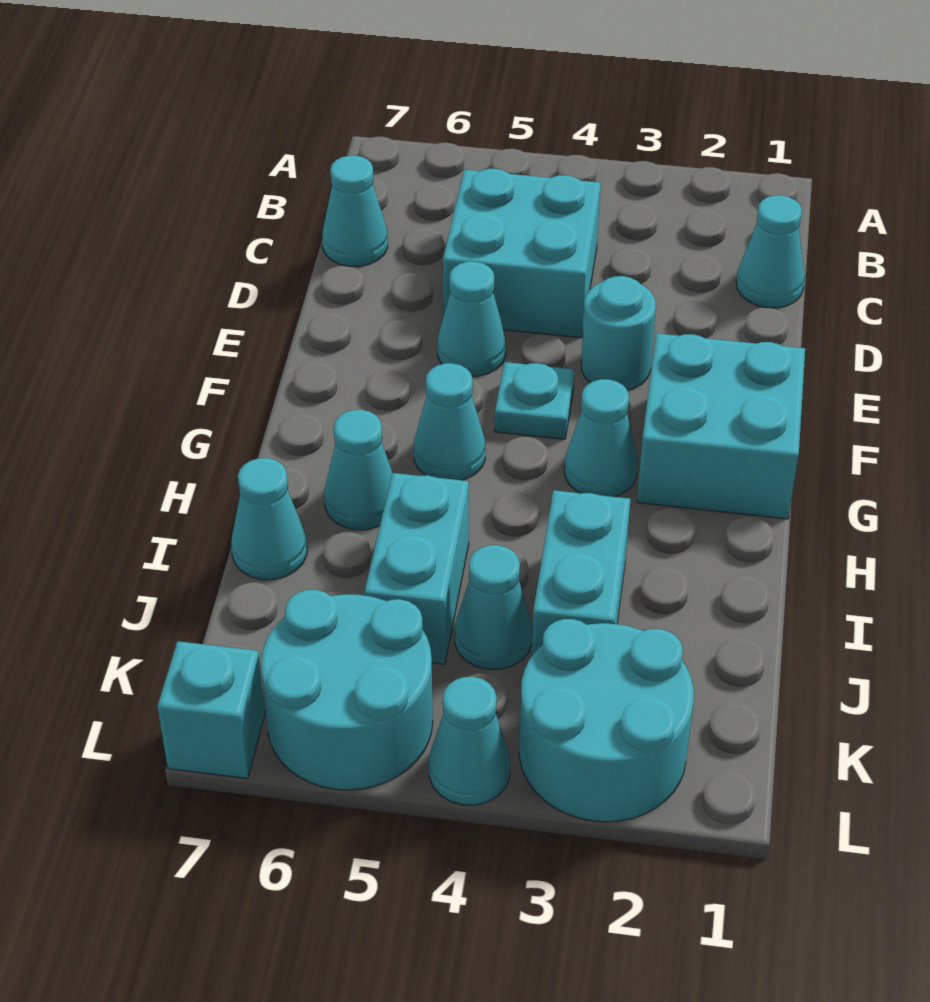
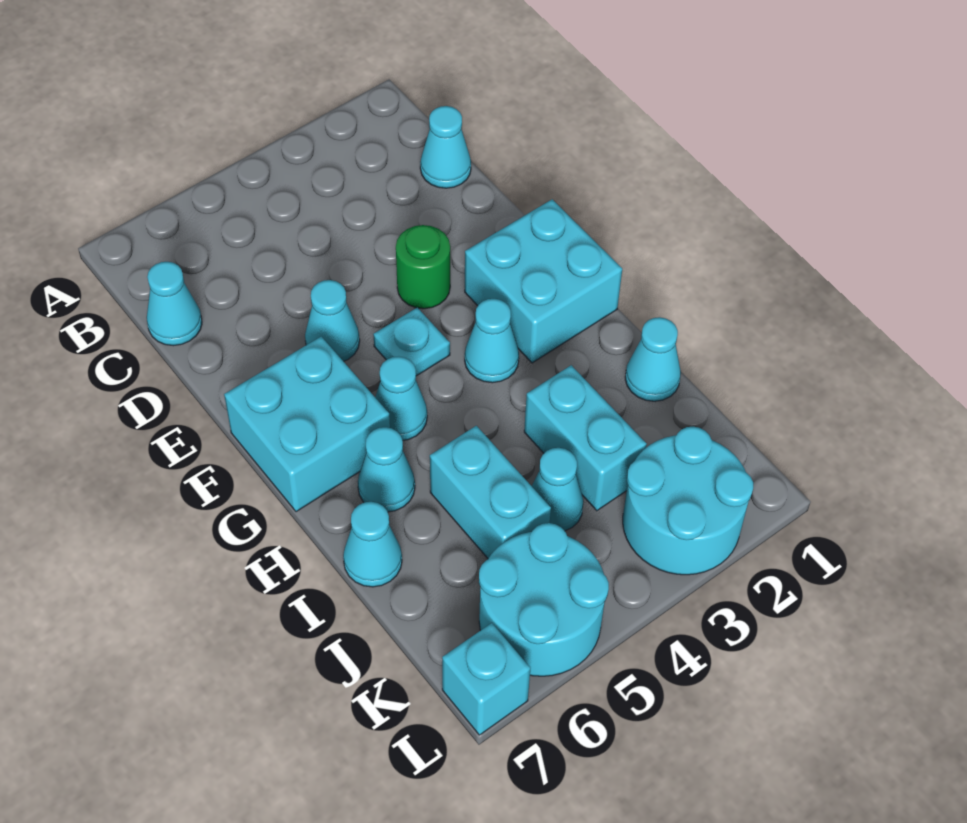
cyan 2x2 brick [443,169,601,338] -> cyan 2x2 brick moved to [224,337,390,512]
cyan 1x1 round brick [581,276,656,390] -> green 1x1 round brick [396,225,450,309]
cyan 1x1 cone [429,677,510,805] -> cyan 1x1 cone moved to [625,317,681,401]

